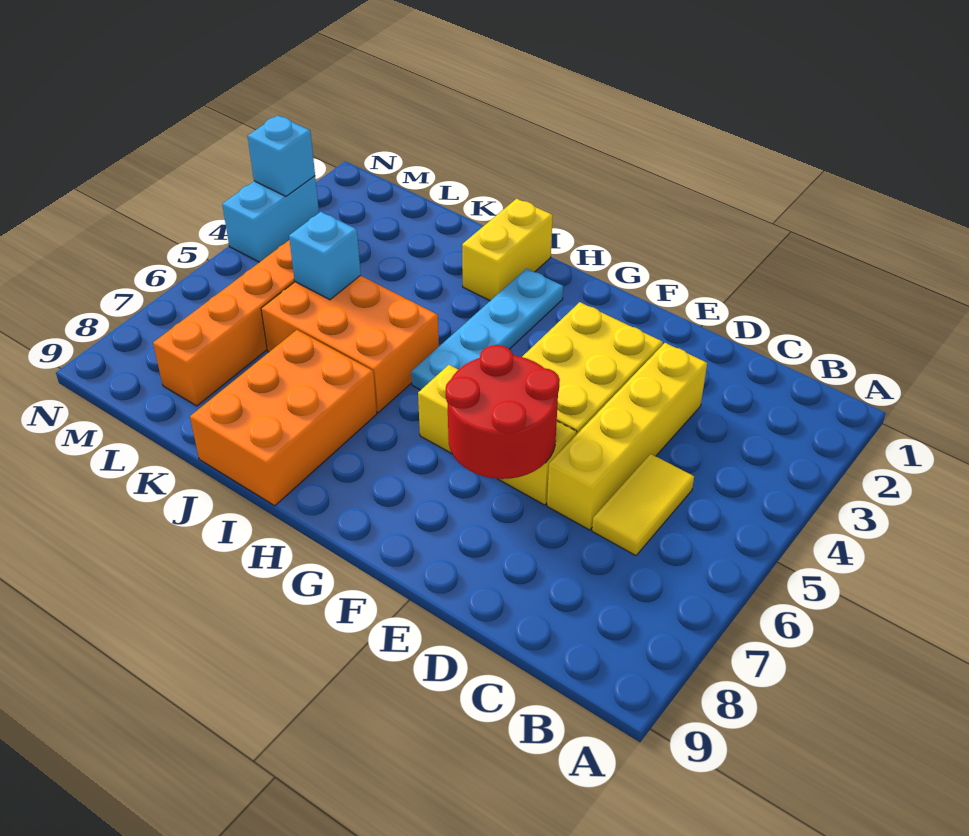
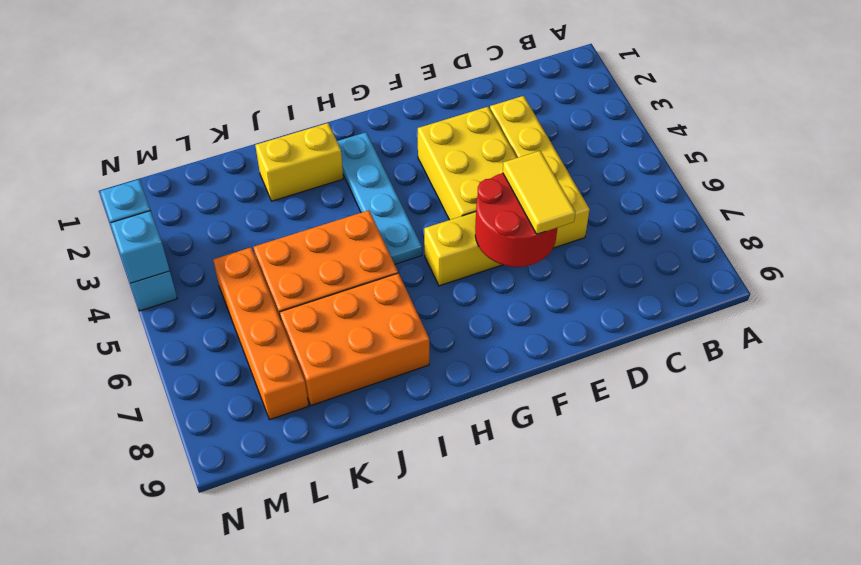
yellow 1x2 tile [592,454,694,556] -> yellow 1x2 tile moved to [503,151,575,234]
yellow 1x2 brick [462,199,553,301] -> yellow 1x2 brick turned to [255,123,343,201]
orange 2x3 brick [190,330,377,506] -> orange 2x3 brick turned to [280,273,429,405]
cyan 1x1 brick [289,212,361,300] -> cyan 1x1 brick moved to [111,211,170,283]

